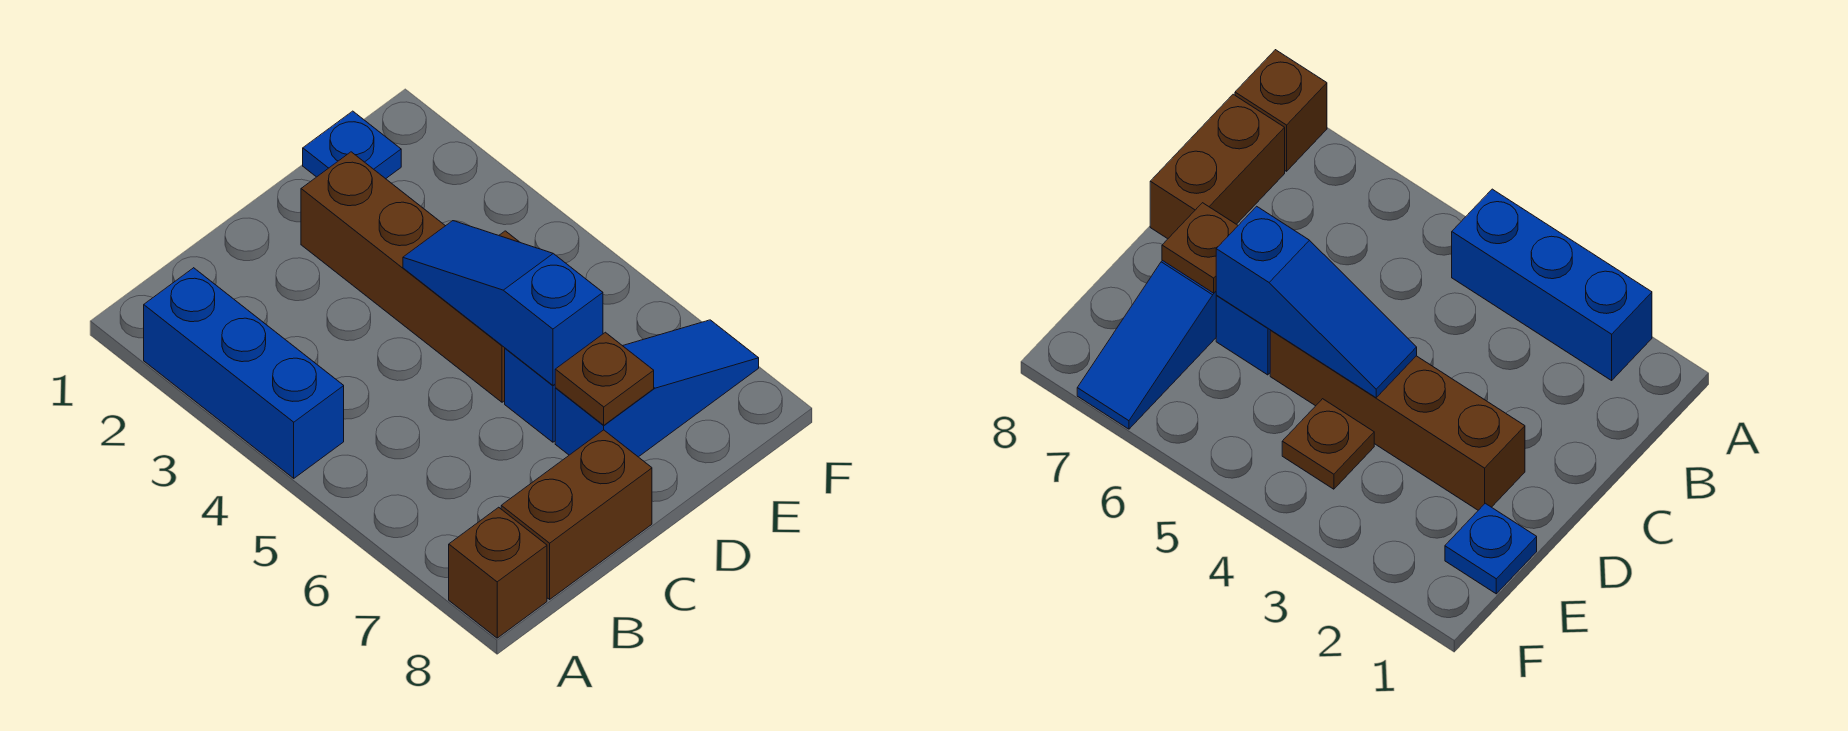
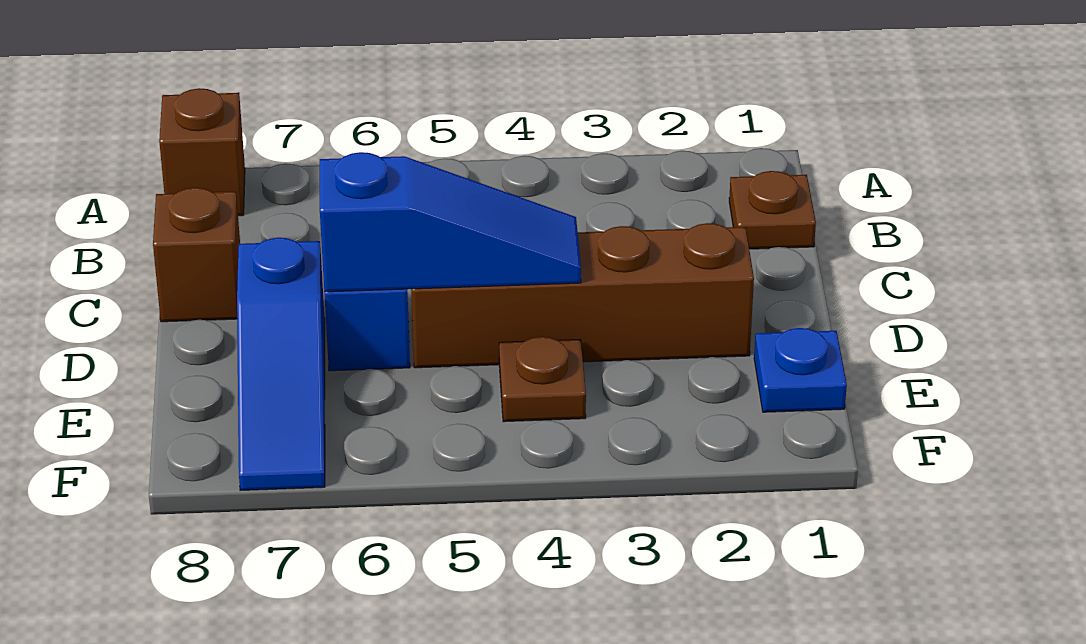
blue 1x3 brick [144,268,344,478] -> none
brown 1x2 brick [501,430,652,599] -> brown 1x1 brick [153,188,240,322]
brown 1x1 plate [555,332,654,425] -> brown 1x1 plate moved to [729,171,816,249]

